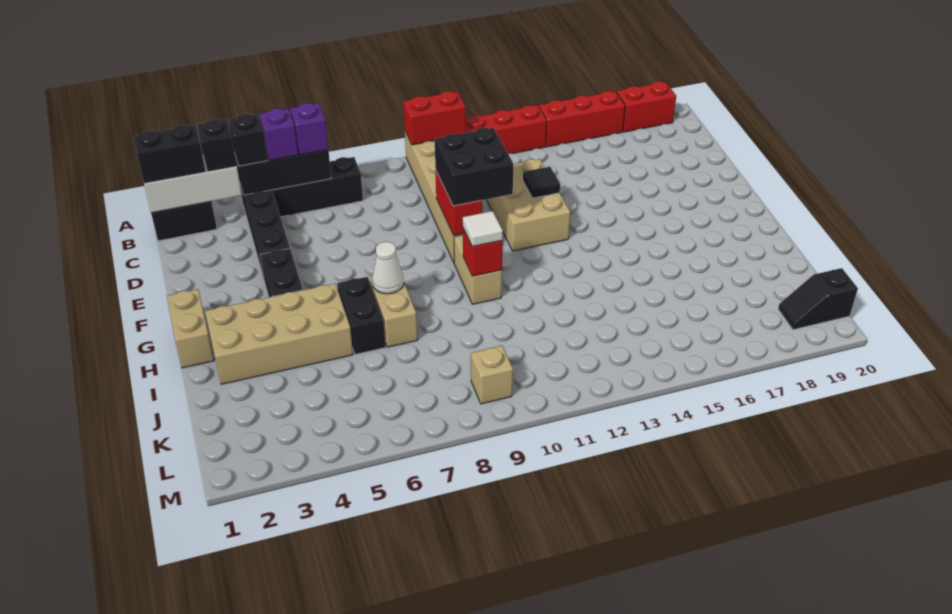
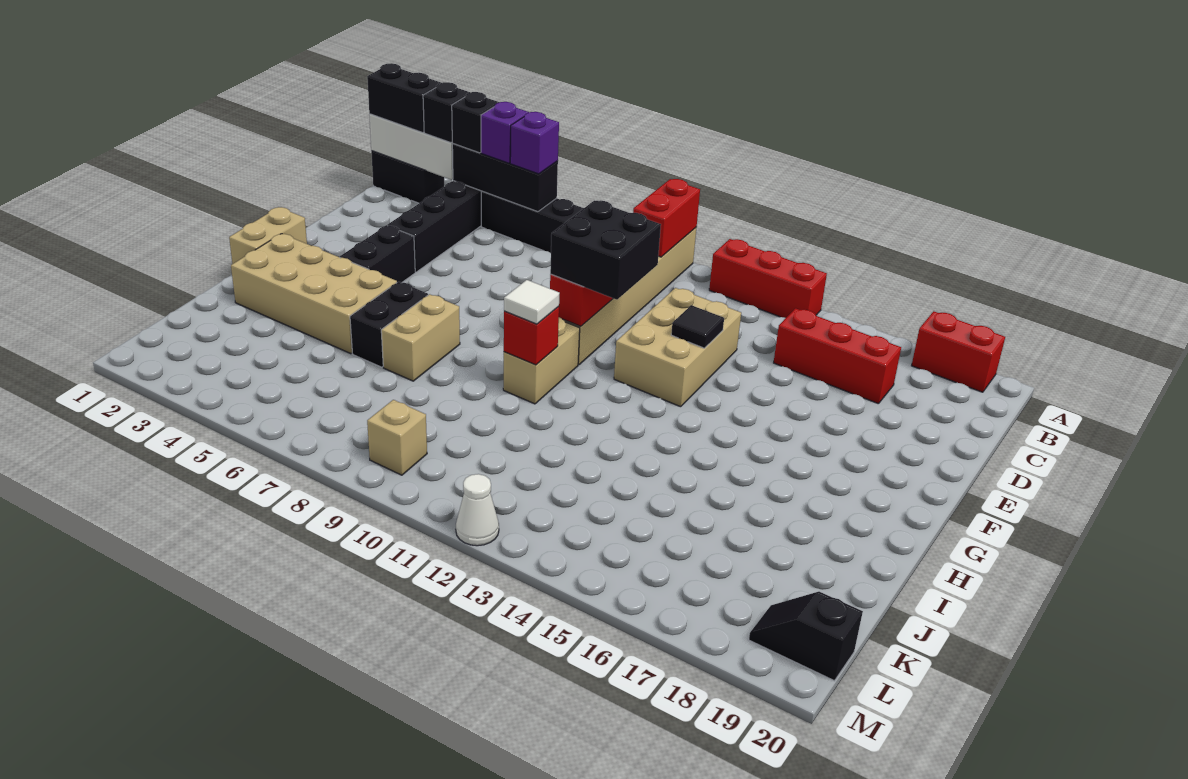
red 1x2 brick [403,91,466,145] -> red 1x2 brick turned to [633,179,700,257]
red 1x3 brick [539,91,625,147] -> red 1x3 brick moved to [774,308,901,404]
white 1x1 cone [372,242,404,294] -> white 1x1 cone moved to [456,474,499,546]

